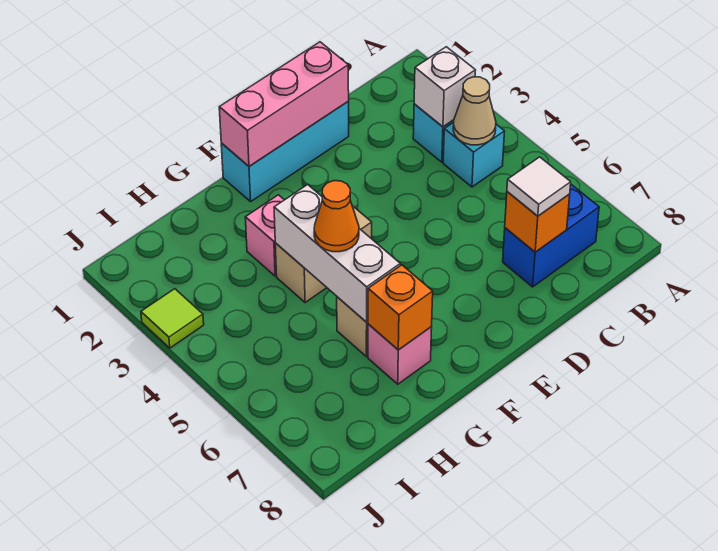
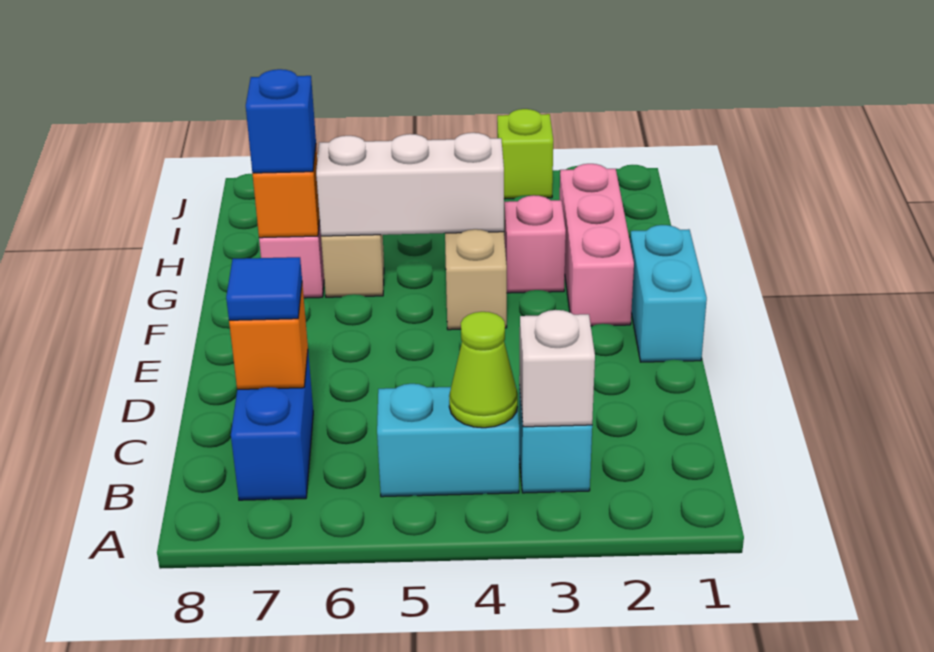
cyan 1x1 brick [443,122,505,187] -> cyan 1x2 brick [377,384,519,497]
tan 1x1 cone [453,77,496,145] -> lime 1x1 cone [449,312,518,428]
white 1x1 tile [507,157,571,216] -> blue 1x1 tile [226,257,302,320]
cyan 1x3 brick [221,102,349,202] -> cyan 1x2 brick [630,225,707,362]
pink 1x3 brick [219,42,349,166] -> pink 1x3 brick moved to [560,164,634,326]
orange 1x1 cone [314,181,359,252] -> none
none -> blue 1x1 brick [246,69,316,173]
lime 1x1 tile [141,289,204,348] -> lime 1x1 brick [497,109,553,199]

